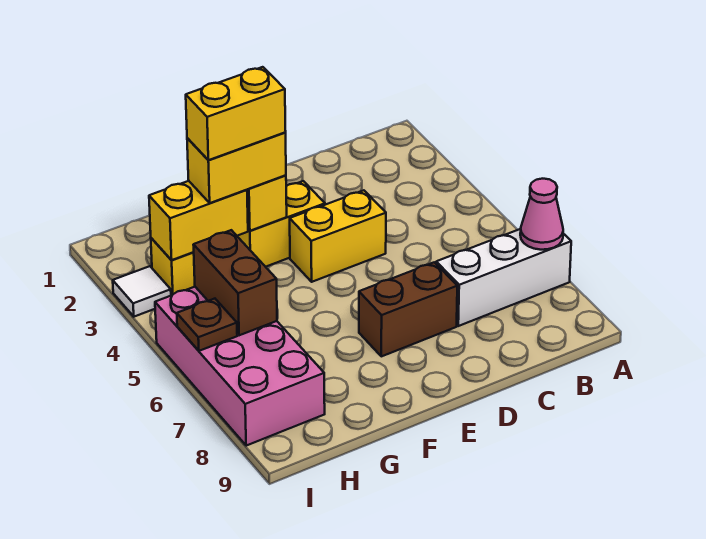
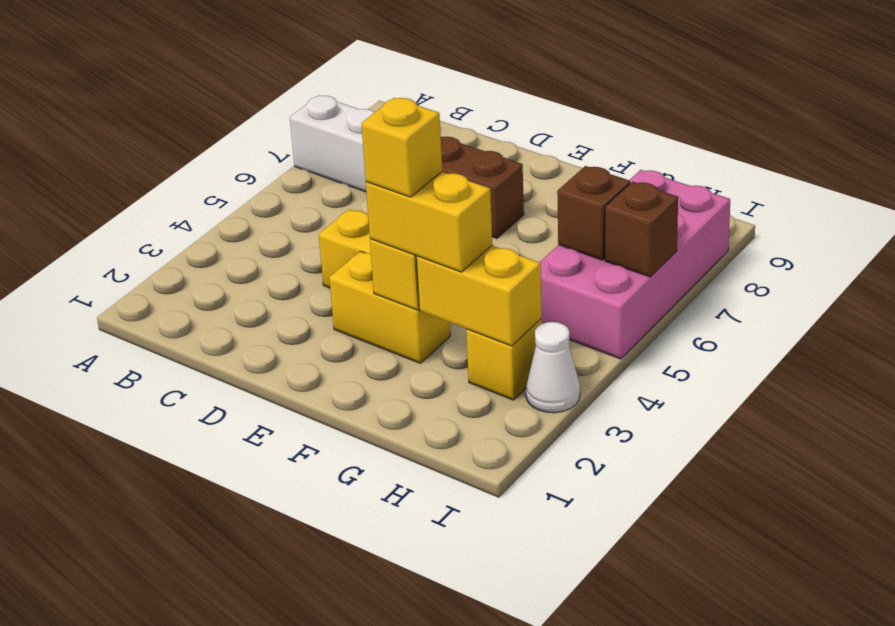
pink 1x1 cone [520,179,563,250] -> none
yellow 1x2 brick [186,67,286,160] -> yellow 1x1 brick [361,98,442,197]
brown 1x2 brick [194,230,277,335] -> brown 1x1 brick [557,166,630,260]
white 1x1 tile [113,266,171,317] -> white 1x1 cone [526,322,580,413]
brown 1x1 plate [177,299,237,351] -> brown 1x1 brick [605,182,678,277]

